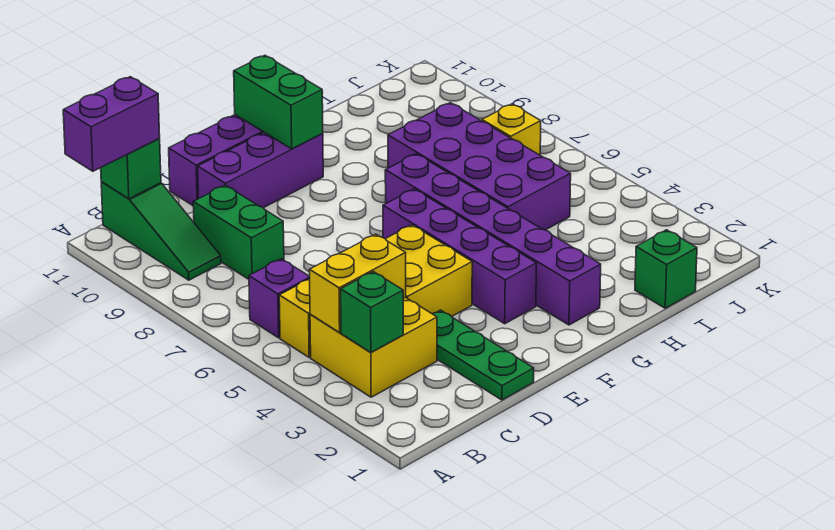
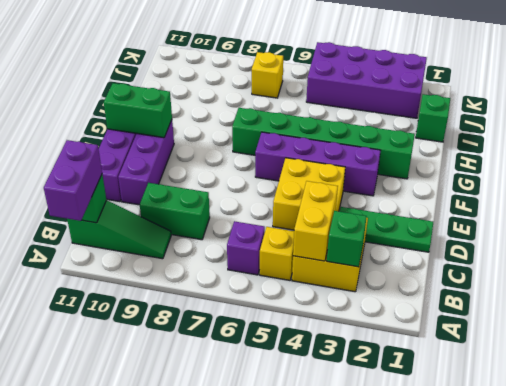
purple 1x6 brick [385,154,601,325] -> green 1x6 brick [232,108,415,179]
purple 2x4 brick [388,103,571,230] -> purple 2x4 brick moved to [306,42,427,118]

